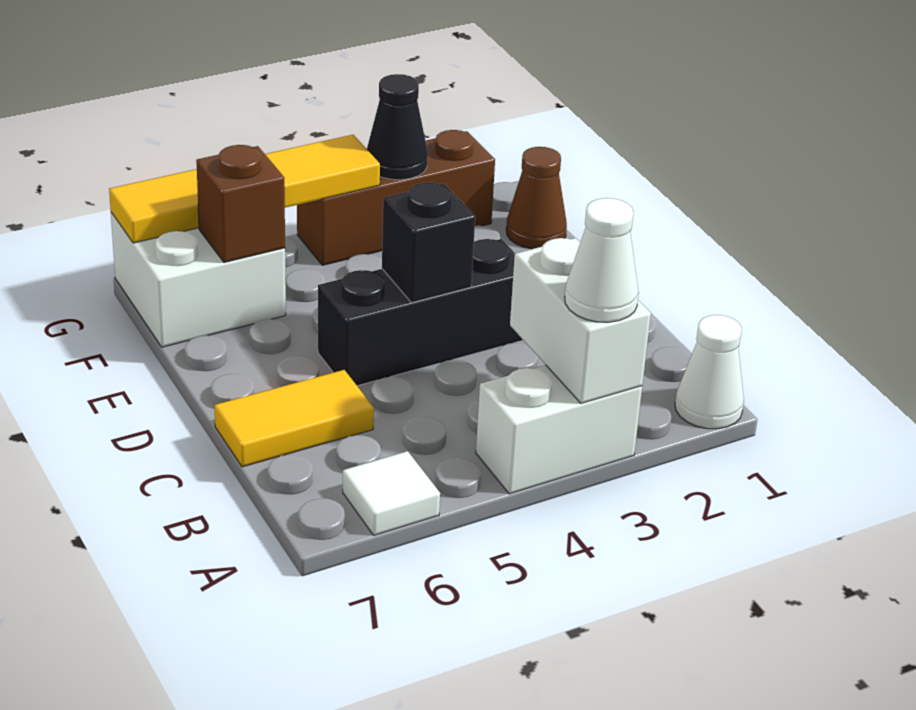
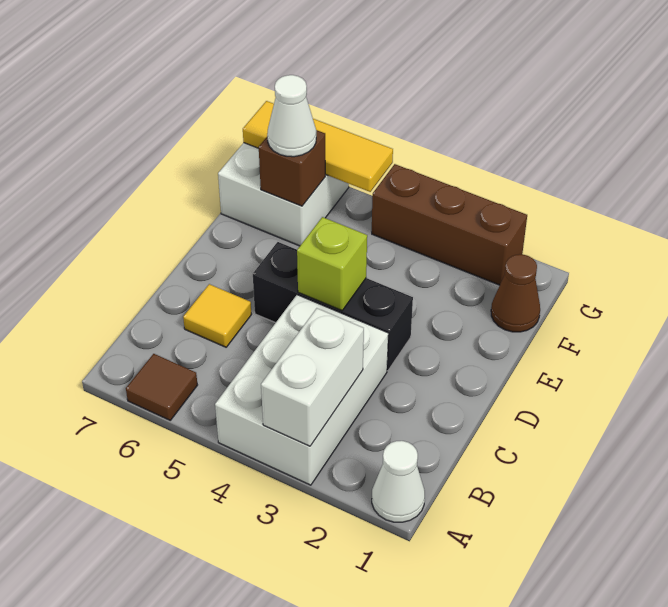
white 1x2 brick [476,365,642,494] -> white 2x3 brick [215,295,388,485]
white 1x1 cone [565,198,639,322] -> white 1x1 cone moved to [267,75,316,157]
white 1x1 tile [343,451,440,535] -> brown 1x1 tile [126,354,197,420]
yellow 1x2 tile [214,370,374,467] -> yellow 1x1 tile [183,284,252,347]
black 1x1 brick [382,183,475,303] -> lime 1x1 brick [297,217,367,311]
black 1x1 cone [367,74,428,180] -> none
yellow 1x4 tile [109,135,380,243] -> yellow 1x3 tile [243,101,393,192]

